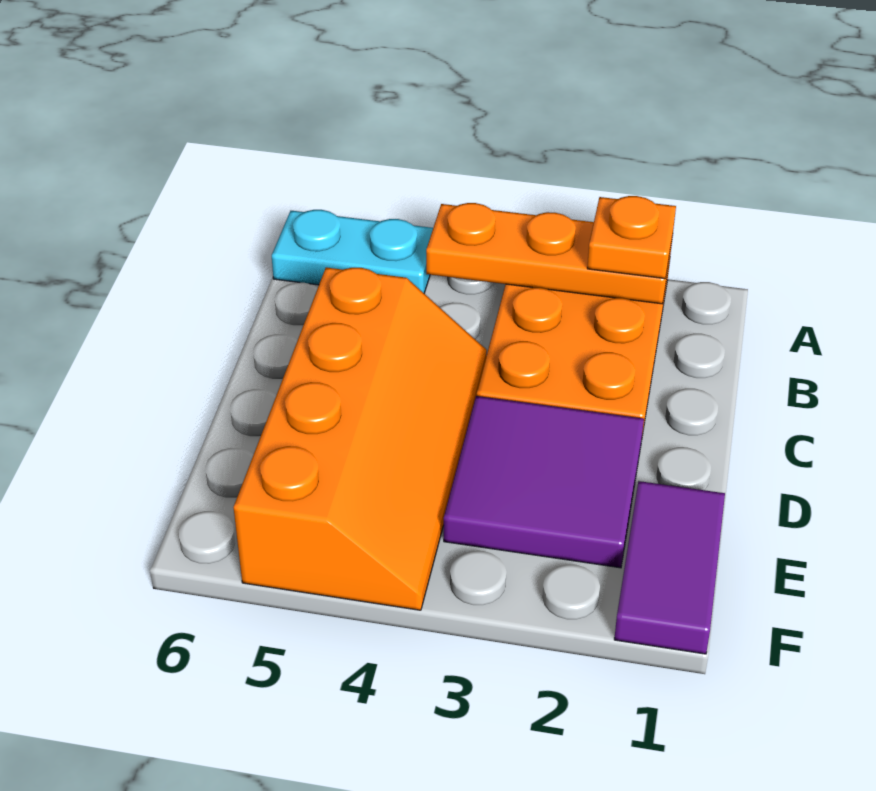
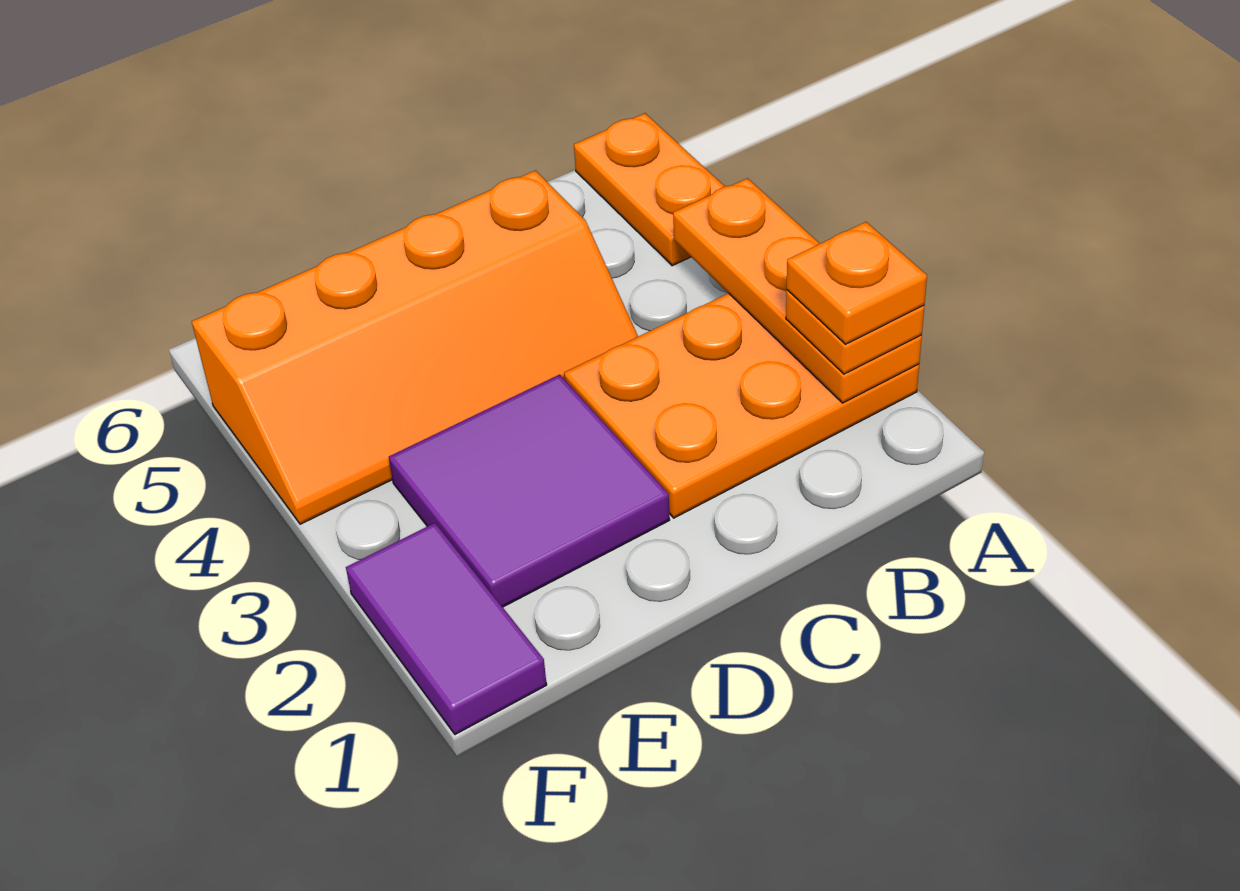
none -> orange 1x1 plate [787,222,927,344]
cyan 1x2 plate [272,210,433,293] -> orange 1x2 plate [574,113,725,266]
purple 1x2 tile [614,481,725,654] -> purple 1x2 tile turned to [346,523,547,735]

